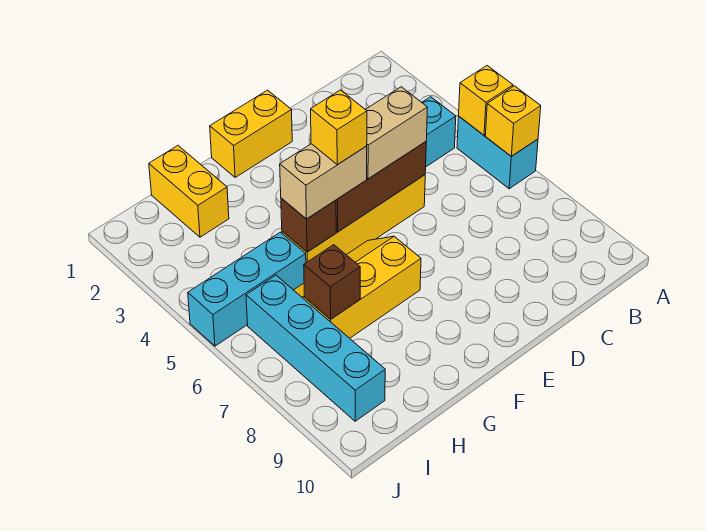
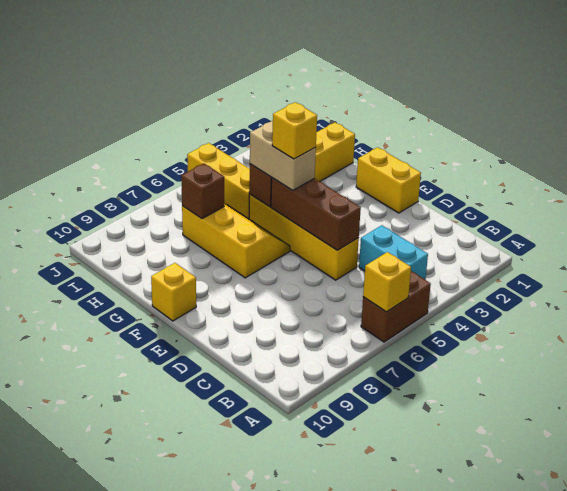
cyan 1x2 brick [457,117,538,189] -> brown 1x2 brick [361,271,431,342]
yellow 1x1 brick [459,66,513,135] -> yellow 1x1 brick moved to [151,263,196,321]
tan 1x2 brick [365,87,428,179] -> none
cyan 1x3 brick [188,232,306,346] -> yellow 1x3 brick [187,143,250,219]
cyan 1x4 brick [246,275,385,421] -> none

